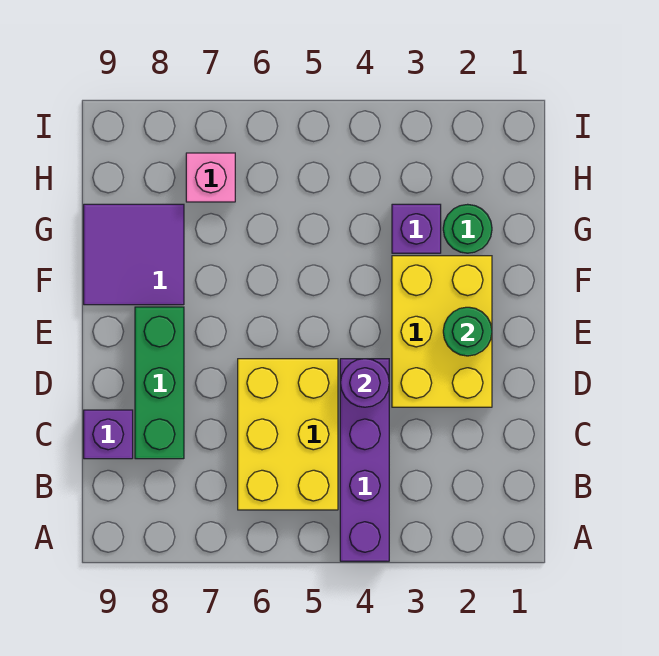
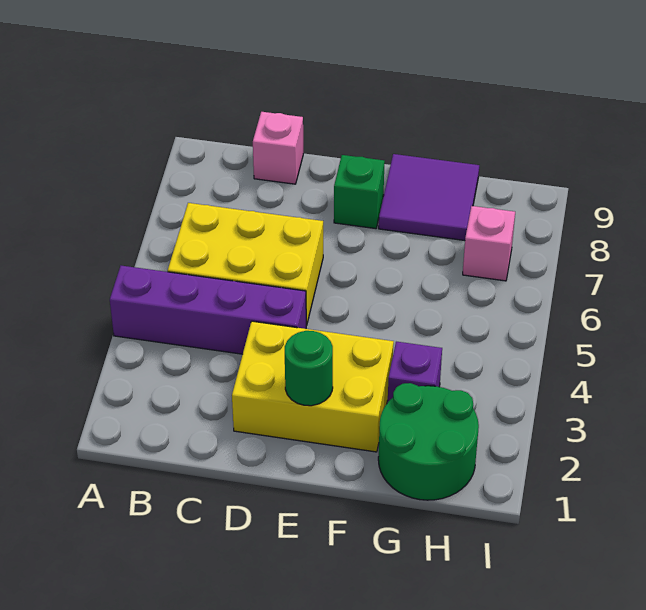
green 1x3 brick [135,307,184,459] -> green 1x1 brick [334,155,385,229]
purple 1x1 brick [84,410,133,459] -> pink 1x1 brick [253,112,303,184]
purple 1x1 round brick [341,359,389,407] -> none
green 1x1 round brick [443,204,492,253] -> green 2x2 round brick [378,383,479,500]

